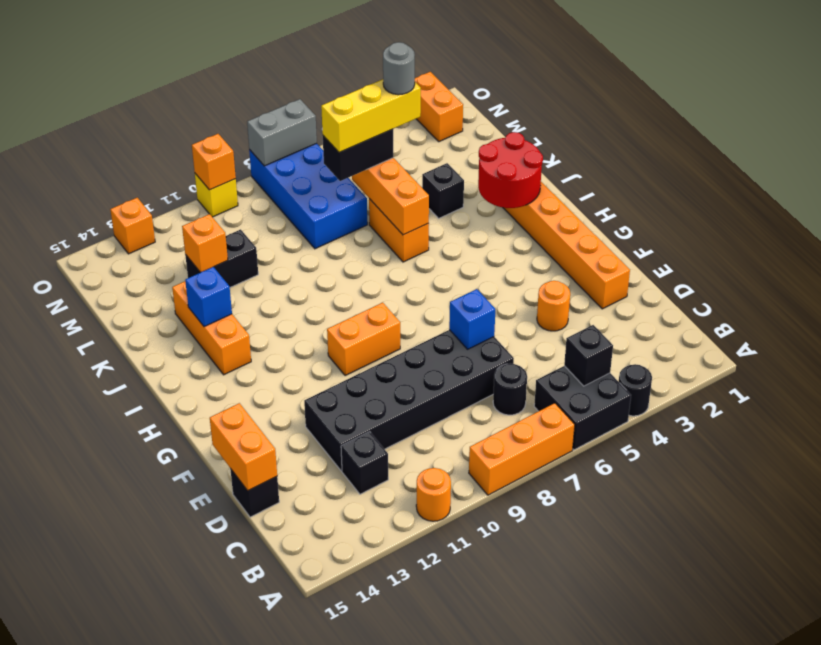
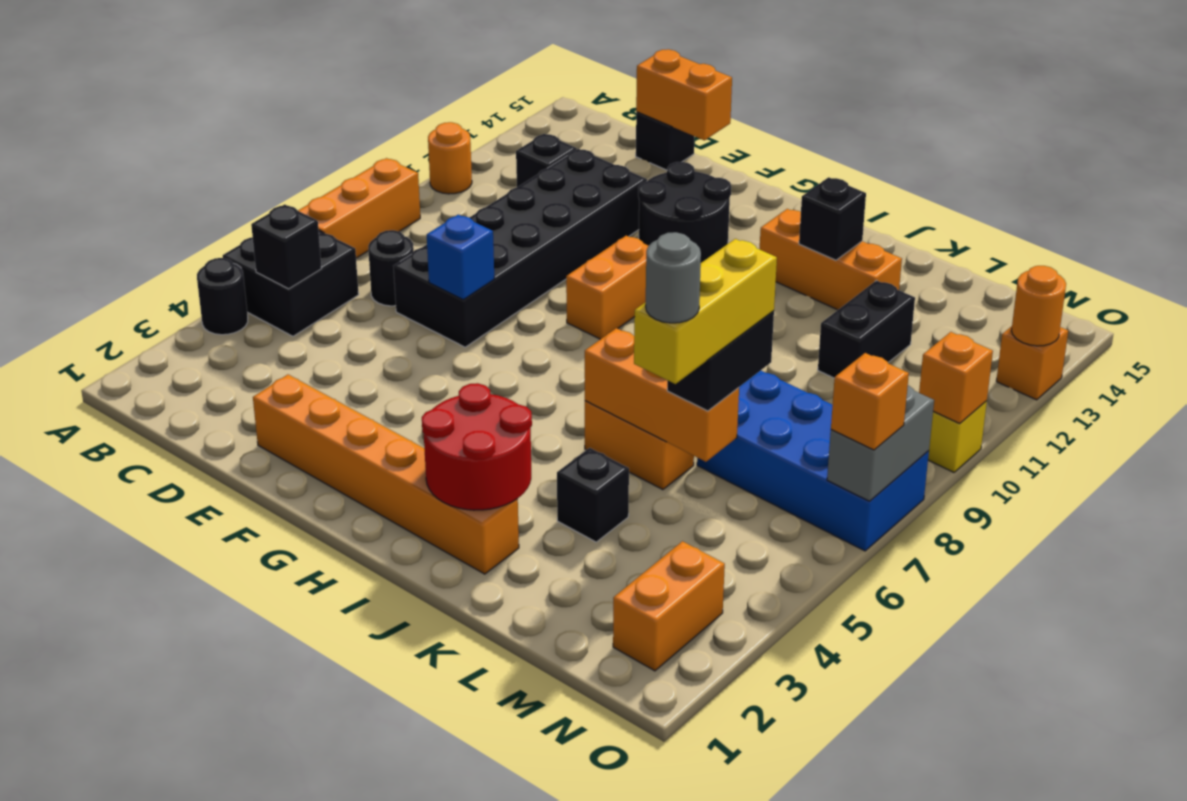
orange 1x1 round brick [537,281,570,331] -> orange 1x1 round brick moved to [1011,266,1066,346]
none -> black 2x2 round brick [638,162,731,263]
blue 1x1 brick [185,267,232,327] -> black 1x1 brick [799,177,866,260]
orange 1x1 brick [182,214,228,273] -> orange 1x1 brick moved to [831,353,909,450]
orange 1x2 brick [415,72,463,142] -> orange 1x2 brick turned to [613,541,725,671]

